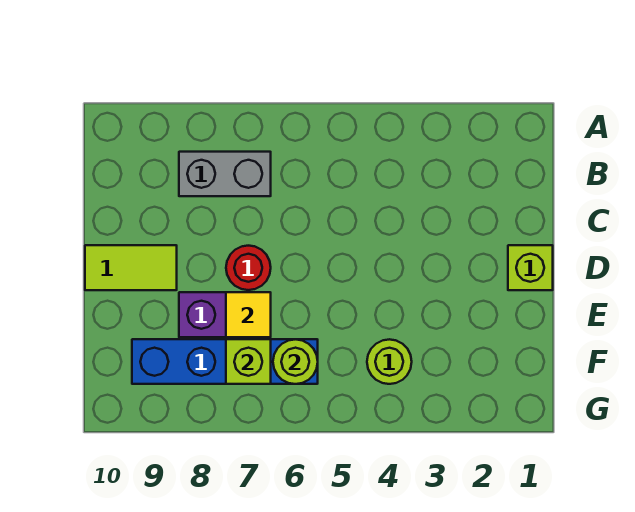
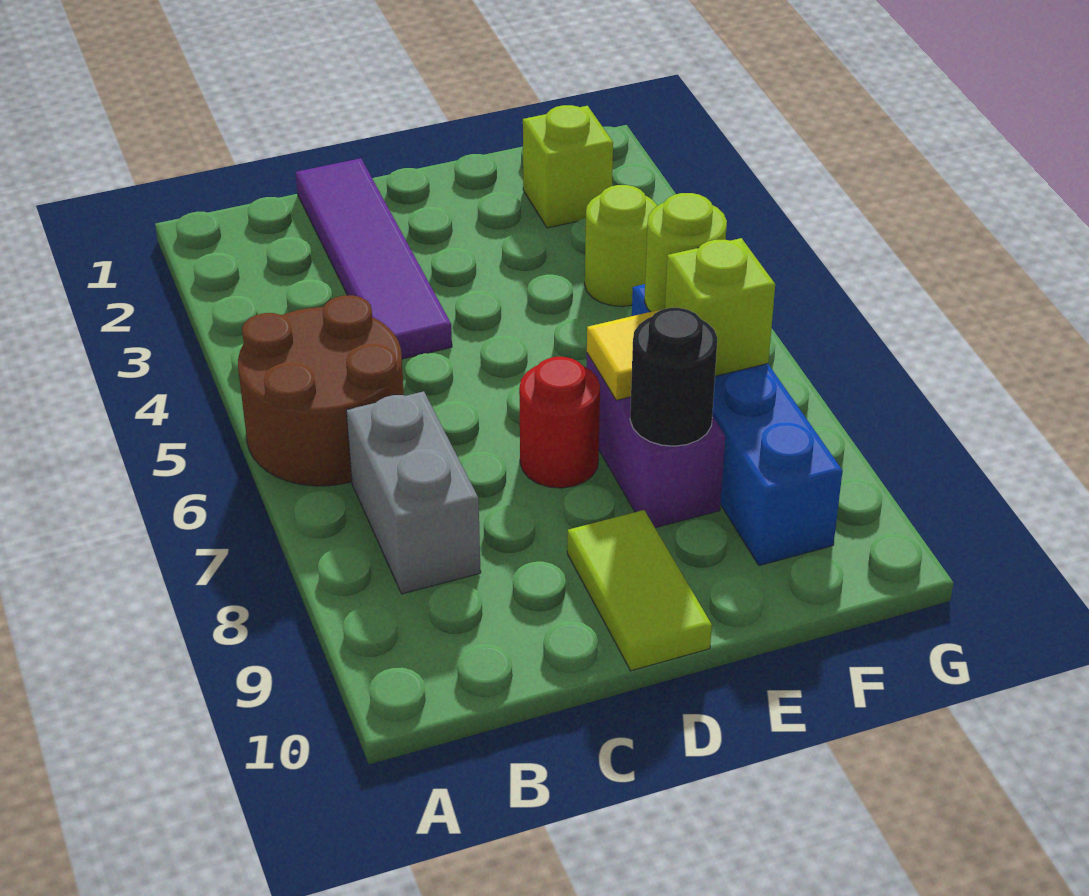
none -> brown 2x2 round brick [238,295,404,486]
none -> purple 1x4 tile [296,158,452,359]
lime 1x1 brick [508,245,553,290] -> lime 1x1 brick moved to [523,105,613,228]
none -> black 1x1 round brick [630,308,717,446]

